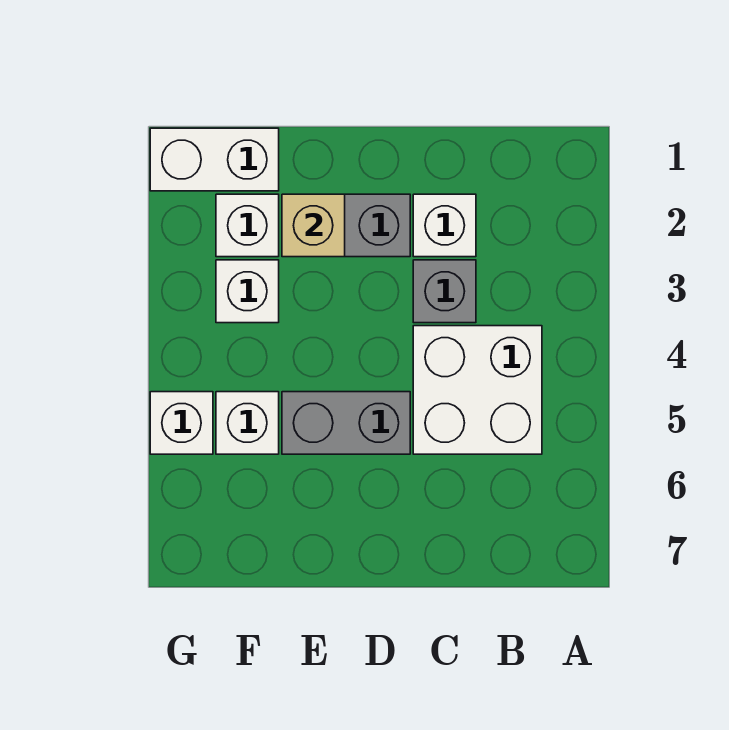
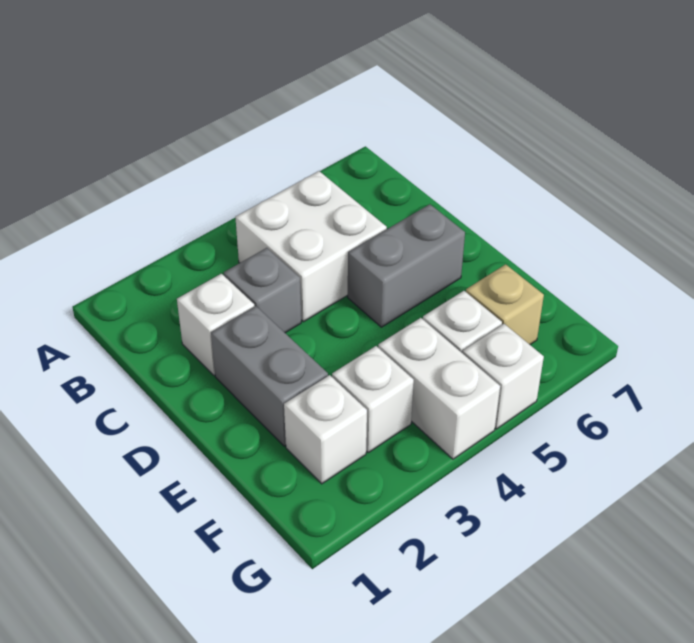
grey 1x2 brick [282,392,410,454] -> grey 1x2 brick turned to [348,204,465,327]
tan 1x1 brick [282,194,345,257] -> tan 1x1 brick moved to [466,264,544,345]
white 1x2 brick [150,128,279,191] -> white 1x2 brick moved to [378,318,500,459]

